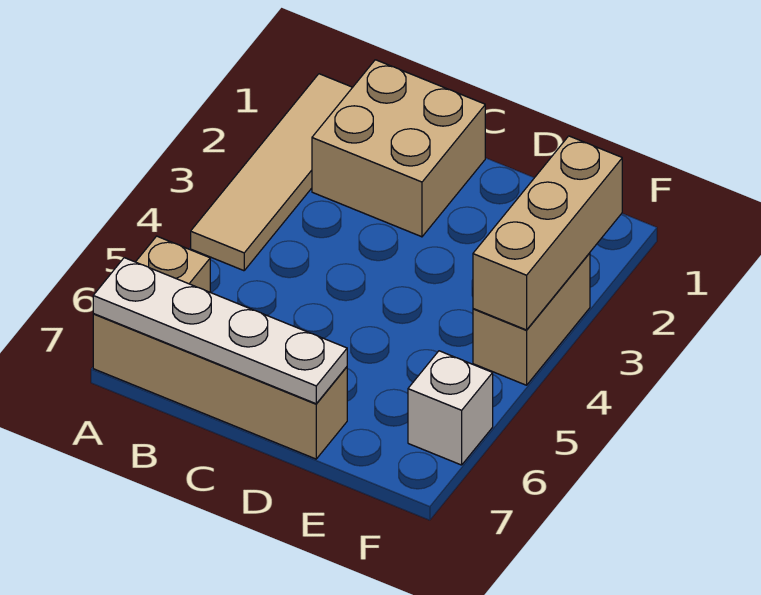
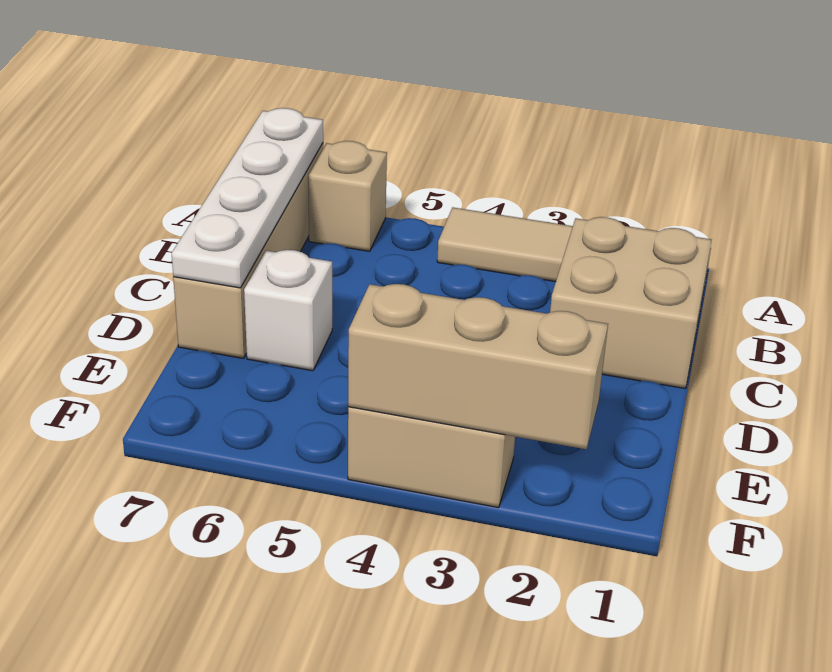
white 1x1 brick [408,351,493,465] -> white 1x1 brick moved to [244,250,332,371]

